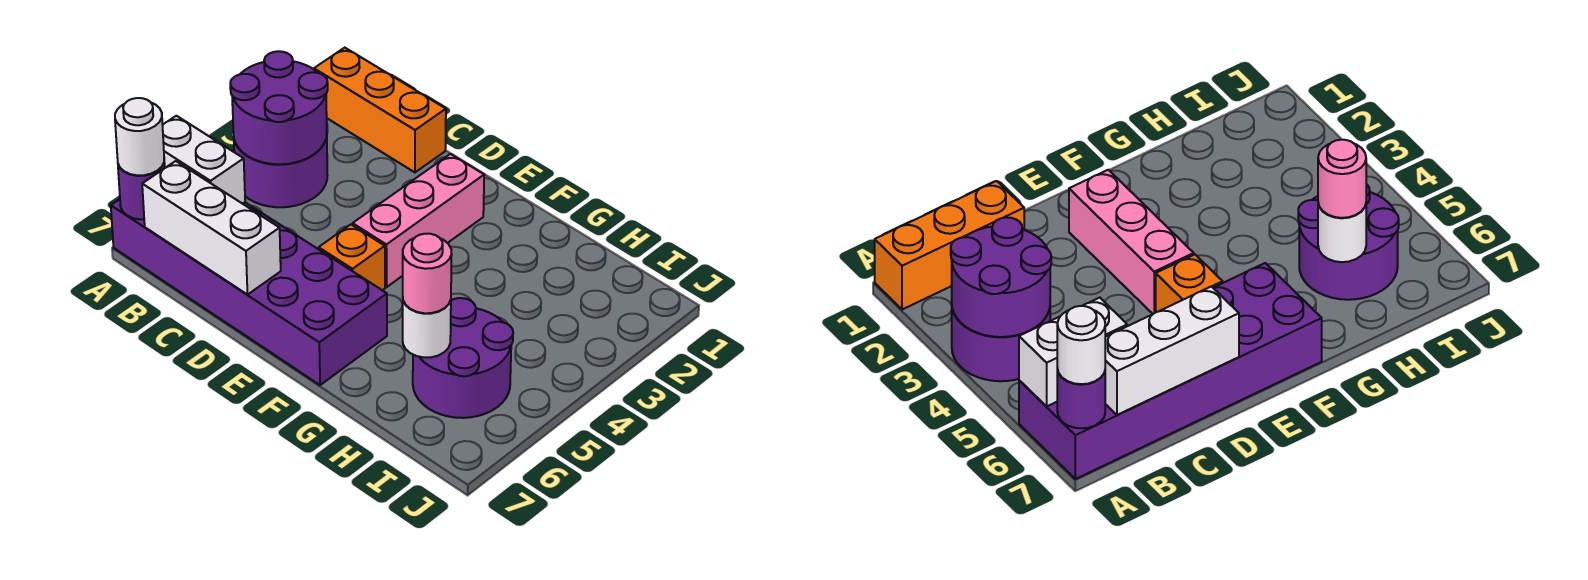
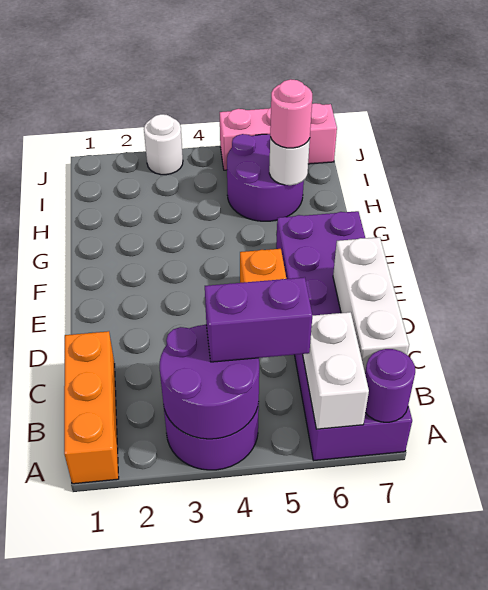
white 1x1 round brick [115,98,164,175] -> white 1x1 round brick moved to [144,114,183,175]
none -> purple 1x2 brick [205,277,312,362]
pink 1x3 brick [353,154,484,287] -> pink 1x3 brick moved to [220,103,337,170]

